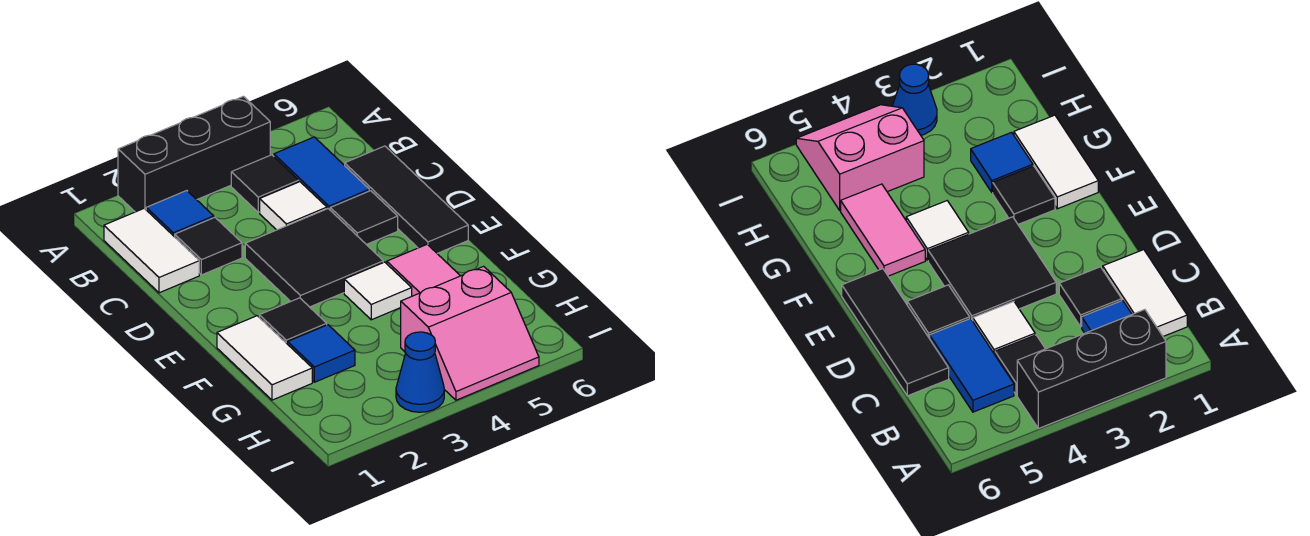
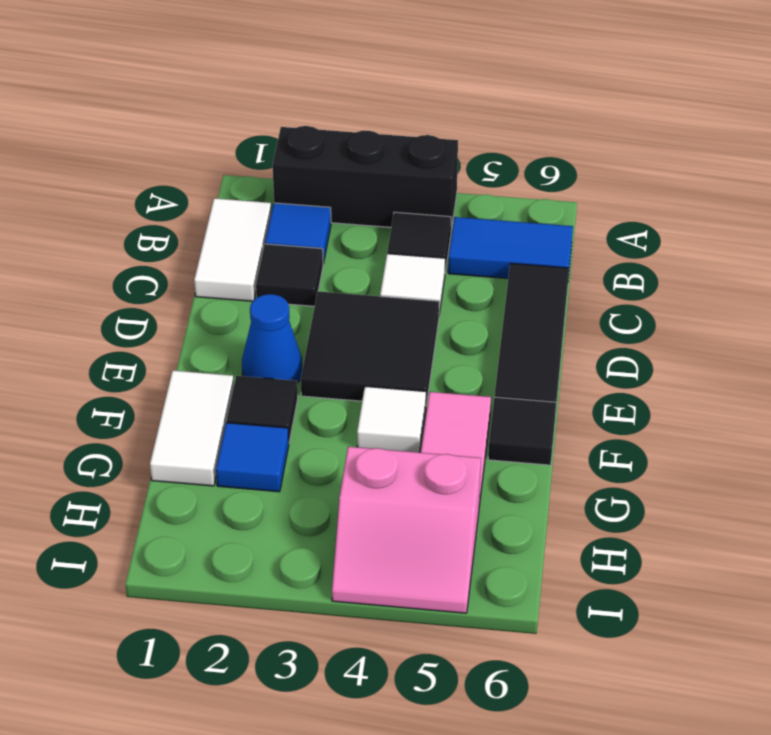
blue 1x2 tile [274,137,369,210] -> blue 1x2 tile turned to [448,217,573,279]
black 1x1 tile [330,191,398,245] -> black 1x1 tile moved to [488,397,556,465]
blue 1x1 cone [396,332,444,412] -> blue 1x1 cone moved to [242,294,302,383]

